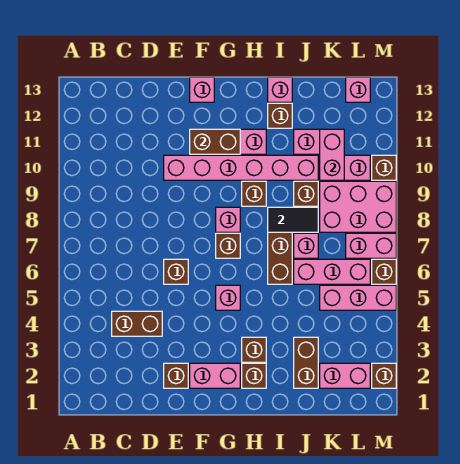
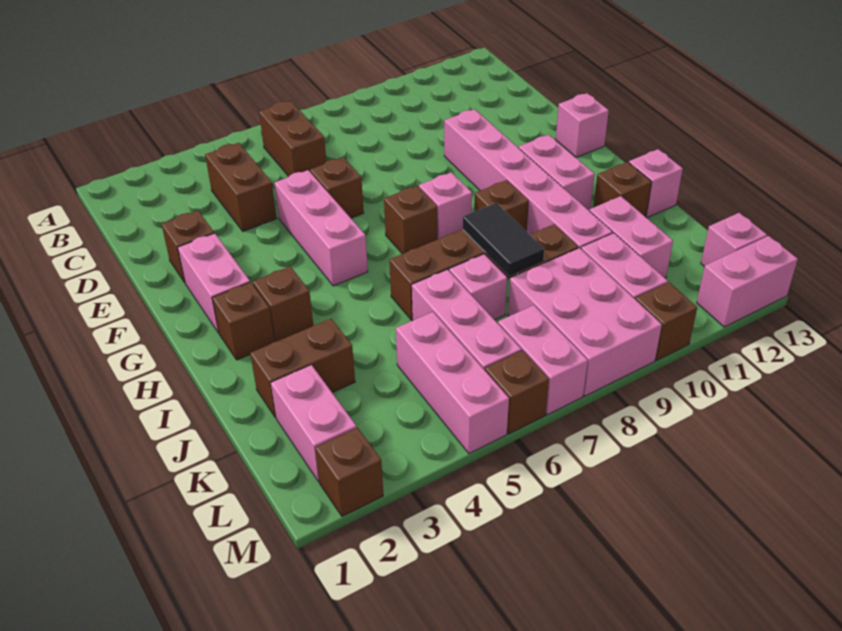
brown 1x2 brick [190,129,240,154] -> brown 1x2 brick moved to [259,101,326,176]
pink 1x1 brick [216,285,240,310] -> pink 1x3 brick [274,170,368,286]
pink 1x2 brick [320,129,344,180] -> pink 1x2 brick moved to [697,236,798,327]

